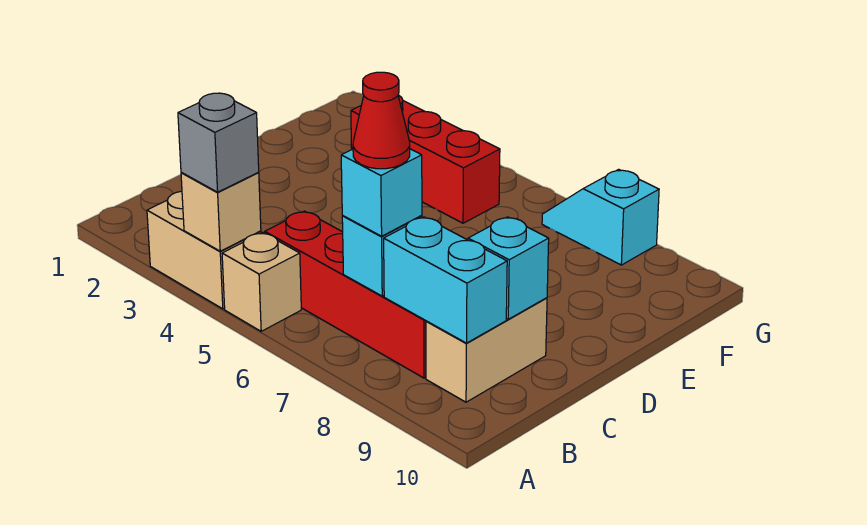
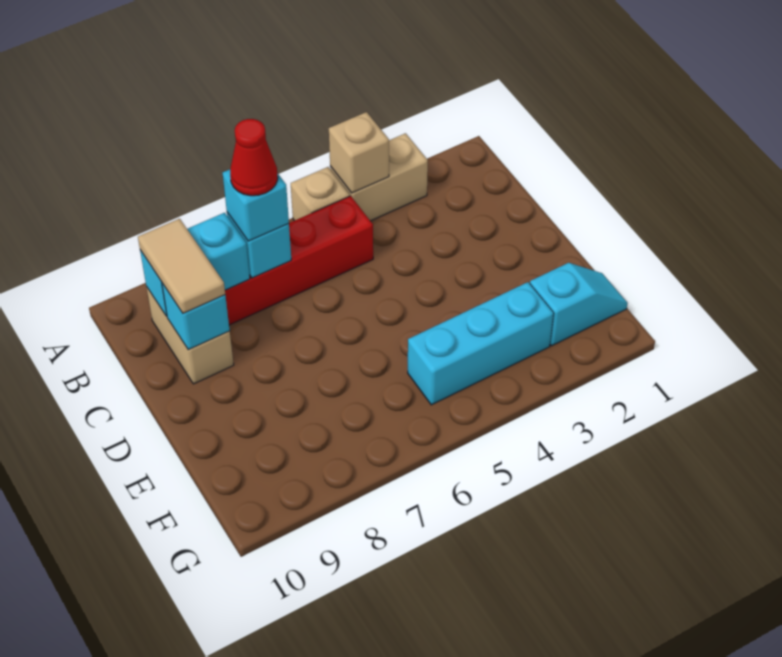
grey 1x1 brick [178,93,259,192] -> none
none -> tan 1x2 tile [138,219,225,313]
red 1x3 brick [351,95,500,223] -> cyan 1x3 brick [408,282,554,405]
cyan 1x2 slope [542,169,659,265] -> cyan 1x2 slope moved to [530,263,628,346]

